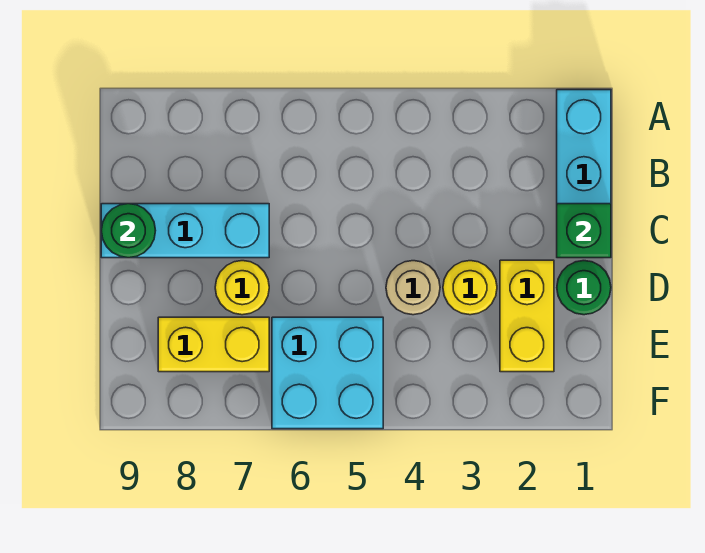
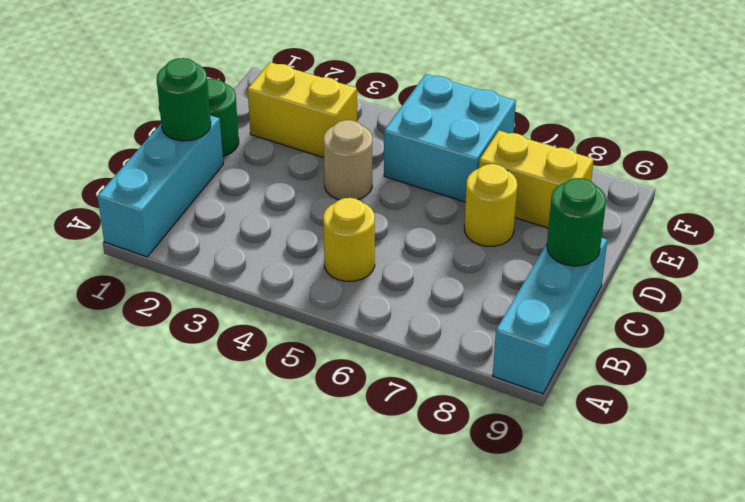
green 1x1 brick [557,204,611,258] -> green 1x1 round brick [157,58,211,141]
cyan 1x3 brick [101,204,269,258] -> cyan 1x3 brick turned to [493,238,607,394]
yellow 1x2 brick [500,260,554,372] -> yellow 1x2 brick turned to [248,62,357,157]
yellow 1x1 round brick [443,261,497,315] -> yellow 1x1 round brick moved to [323,198,375,281]

